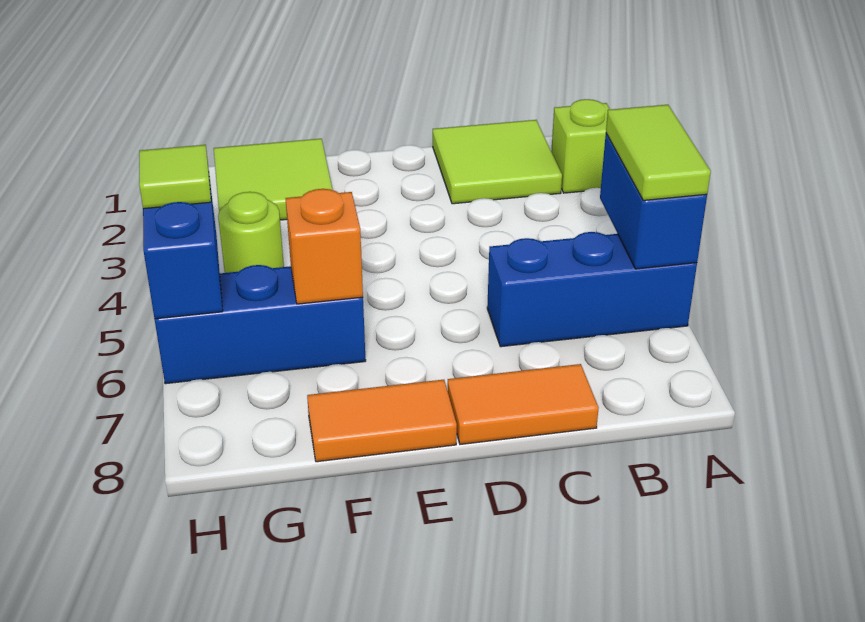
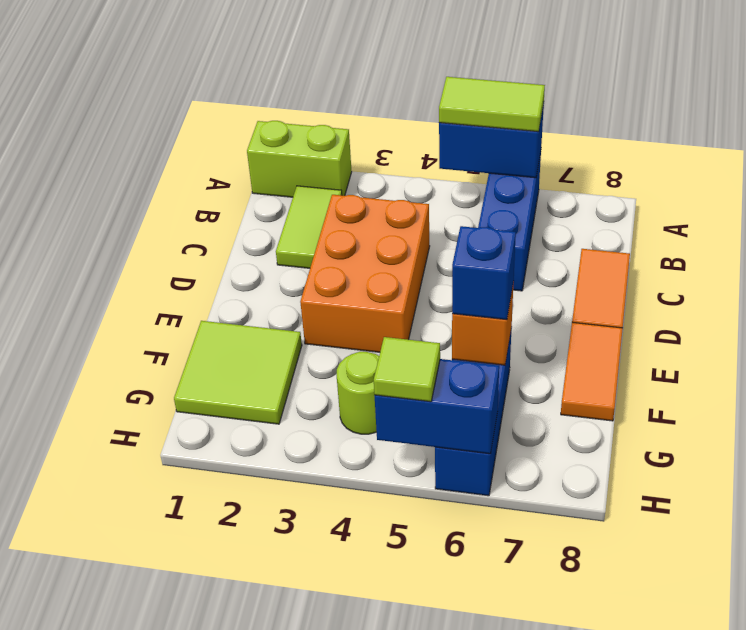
lime 1x1 brick [551,99,610,193] -> lime 1x2 brick [247,121,352,197]
lime 2x2 tile [433,120,562,204] -> lime 1x2 tile [276,186,342,268]
none -> orange 2x3 brick [300,195,430,352]
none -> blue 1x1 brick [452,226,516,320]

